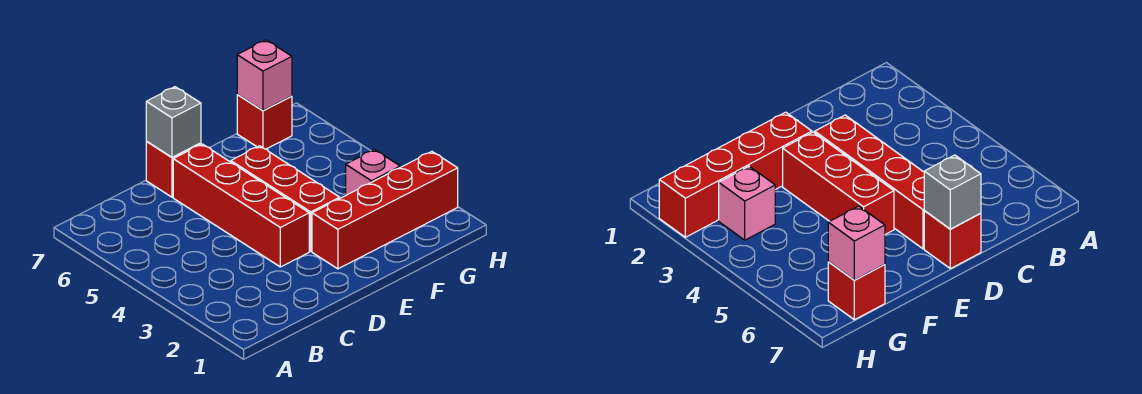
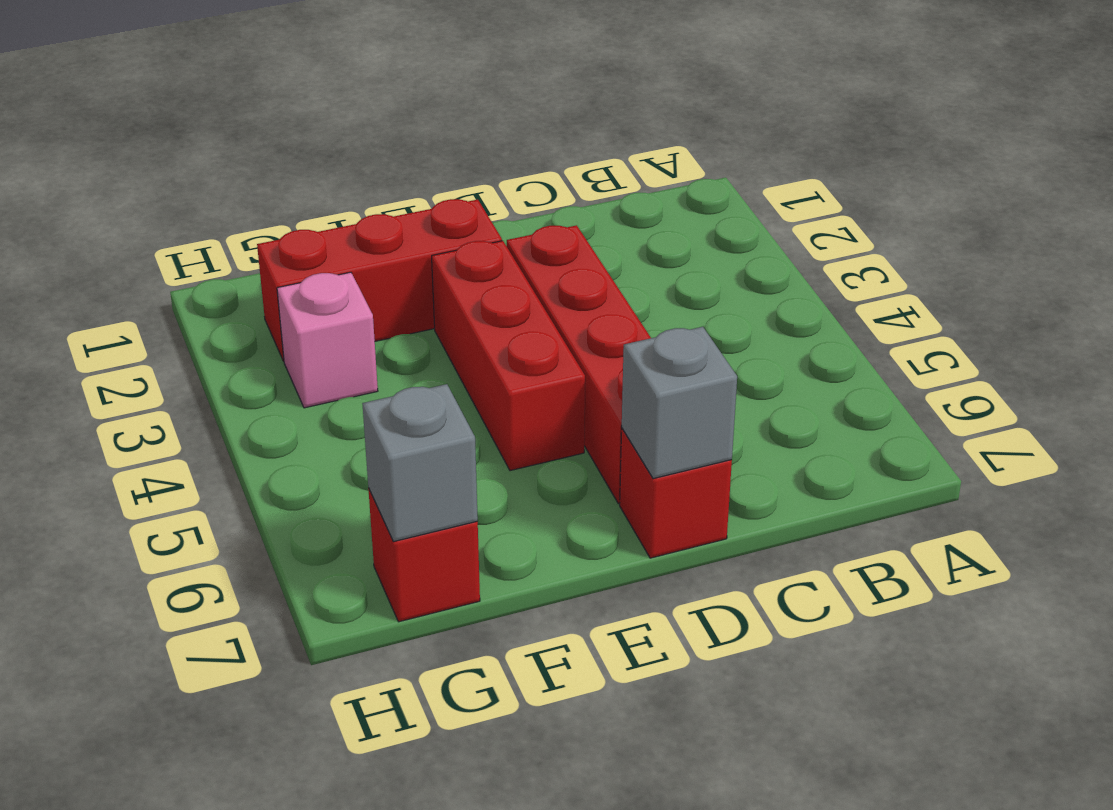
red 1x4 brick [312,152,458,269] -> red 1x3 brick [257,199,502,361]
pink 1x1 brick [237,40,292,111] -> grey 1x1 brick [362,384,478,542]

